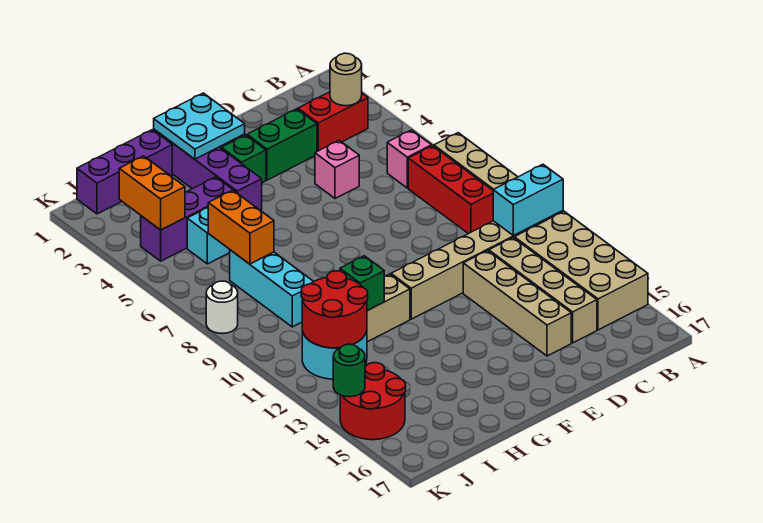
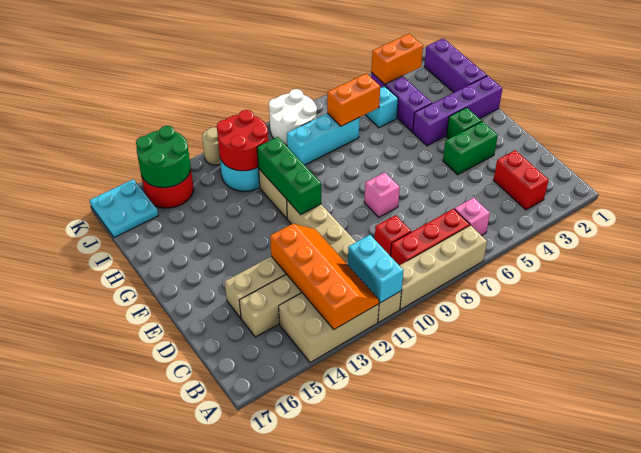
tan 2x4 brick [514,211,648,330] -> tan 2x3 brick [279,293,379,363]
none -> orange 2x4 slope [270,224,379,329]
tan 1x1 round brick [330,53,362,106] -> tan 1x1 round brick moved to [202,127,220,165]
none -> red 1x1 brick [375,215,411,256]
green 1x2 brick [247,109,317,180] -> green 1x2 brick turned to [443,121,498,175]
pink 1x1 brick [315,140,359,199] -> pink 1x1 brick moved to [364,172,400,217]
cyan 2x2 plate [154,93,245,159] -> cyan 2x2 plate moved to [90,179,158,238]
green 1x1 brick [340,256,384,311] -> green 1x3 brick [257,137,321,215]
white 1x1 round brick [206,281,238,333] -> white 2x2 round brick [269,89,317,145]
green 1x1 round brick [333,344,365,397] -> green 2x2 round brick [136,126,191,188]

